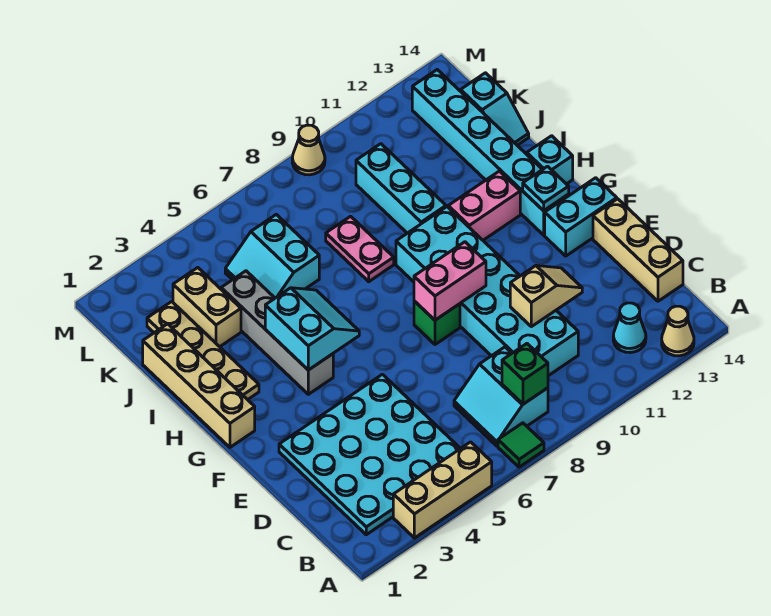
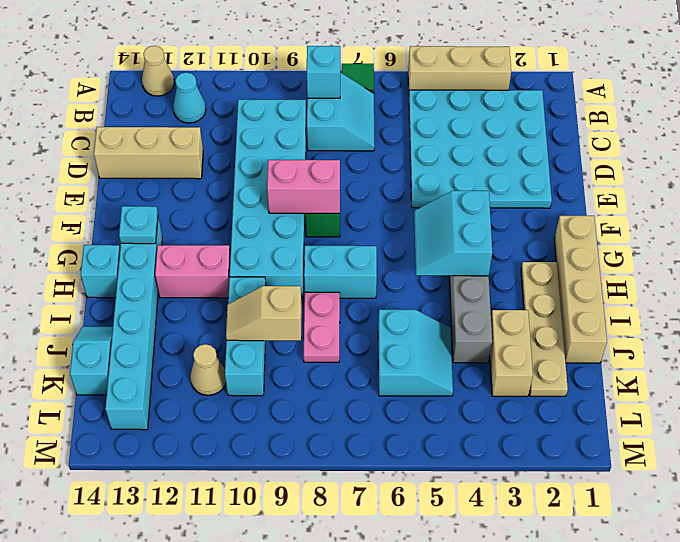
green 1x1 brick [502,344,548,404] -> cyan 1x1 brick [307,46,340,98]
tan 1x3 brick [593,199,683,301] -> tan 1x3 brick turned to [94,127,203,179]
tan 1x2 slope [510,266,582,327] -> tan 1x2 slope moved to [226,286,302,341]
cyan 1x2 brick [545,178,617,256] -> cyan 1x2 brick moved to [304,246,377,298]
tan 1x1 cone [292,125,325,175] -> tan 1x1 cone moved to [190,344,226,395]

